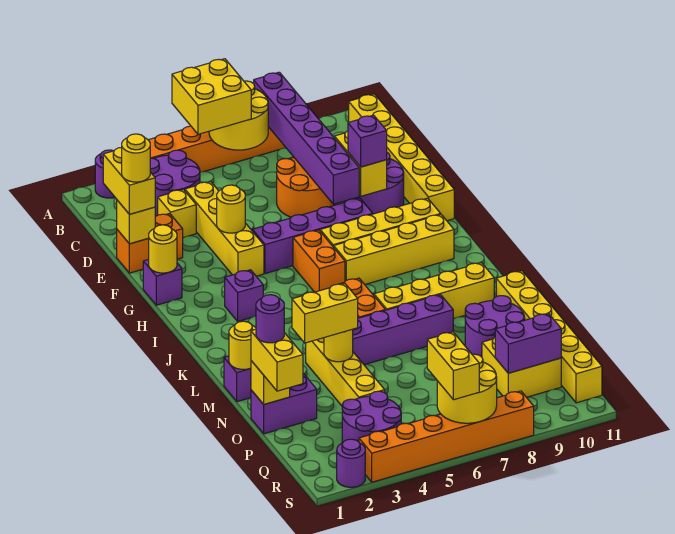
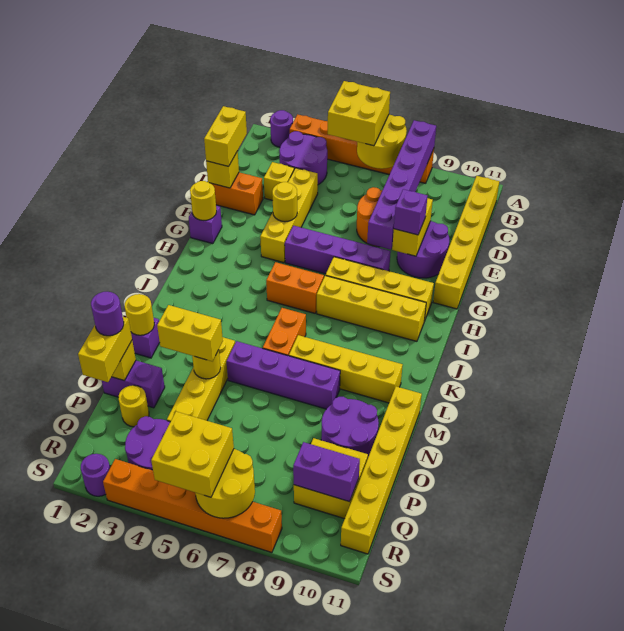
yellow 1x1 round brick [122,134,150,182] -> yellow 1x1 round brick moved to [118,385,149,427]
orange 1x2 brick [293,230,345,292] -> orange 1x2 brick turned to [266,262,324,313]
purple 1x1 brick [225,270,263,321] -> none
yellow 1x2 brick [427,332,479,400] -> yellow 2x2 brick [151,411,234,497]

